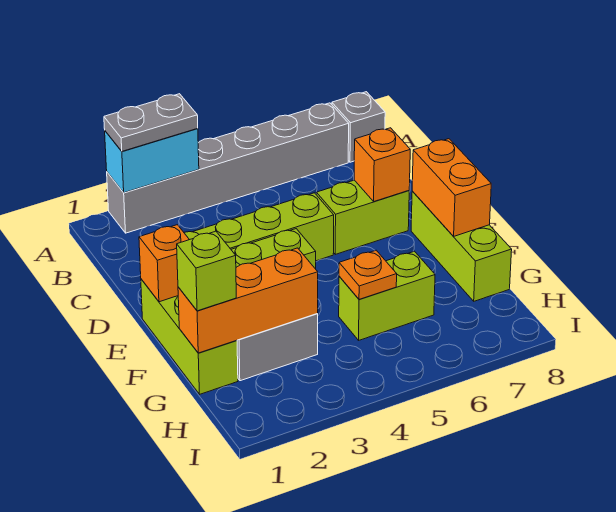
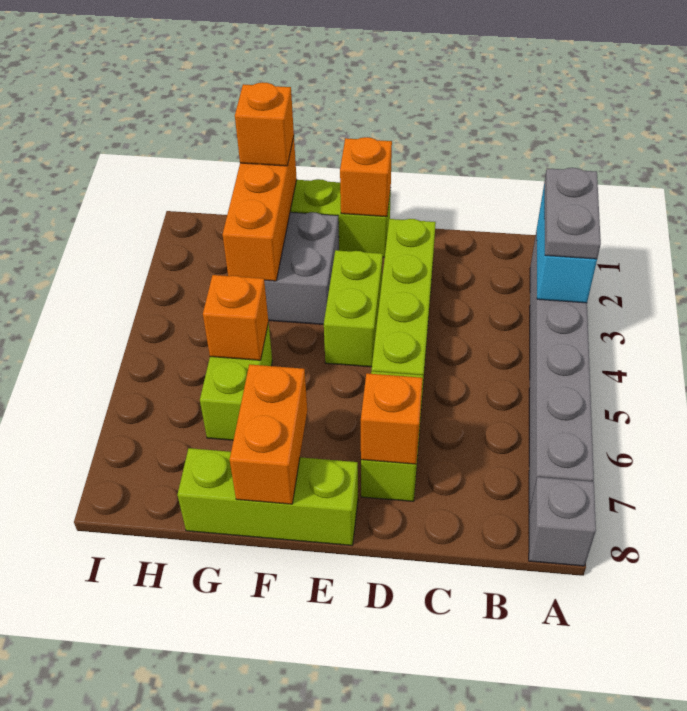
orange 1x2 brick [412,139,491,236] -> orange 1x2 brick turned to [230,364,307,504]
lime 1x1 brick [177,231,236,311] -> orange 1x1 brick [235,82,294,166]
orange 1x1 plate [339,250,397,299] -> orange 1x1 brick [203,275,268,360]

